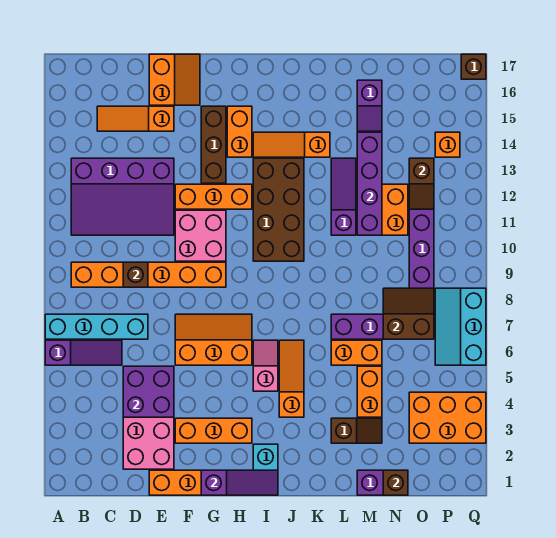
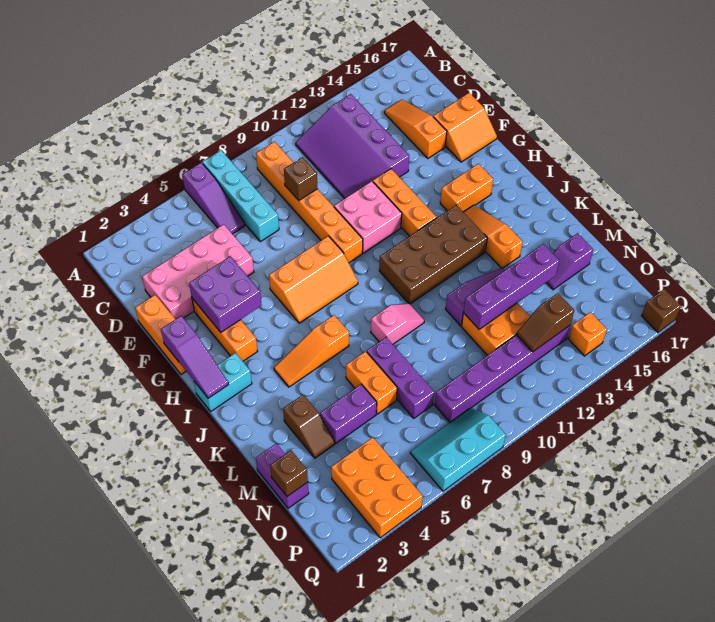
purple 2x2 brick [123,366,174,417] -> purple 2x2 brick moved to [189,256,262,332]
orange 2x3 slope [175,314,252,365] -> orange 2x3 slope turned to [269,236,358,323]
brown 1x3 brick [201,106,226,183] -> none
pink 1x2 slope [253,340,278,391] -> pink 1x2 slope moved to [371,303,424,344]
orange 1x3 slope [279,340,304,417] -> orange 1x3 slope turned to [274,315,349,387]
orange 1x2 brick [357,366,382,417] -> purple 1x2 brick [320,384,377,443]
brown 2x2 slope [383,288,434,339] -> none

